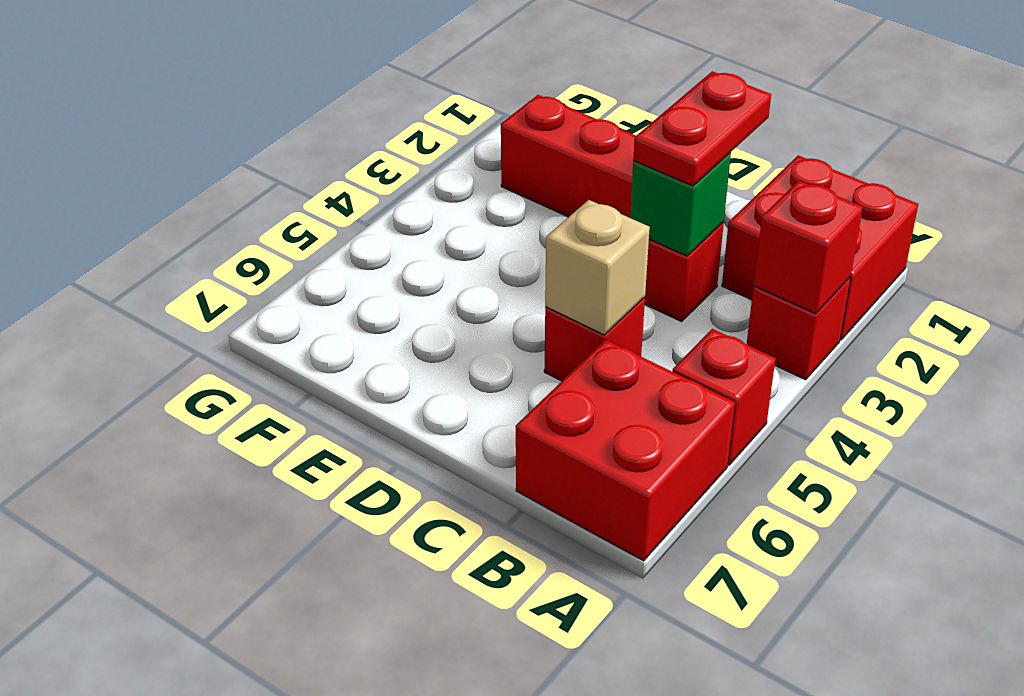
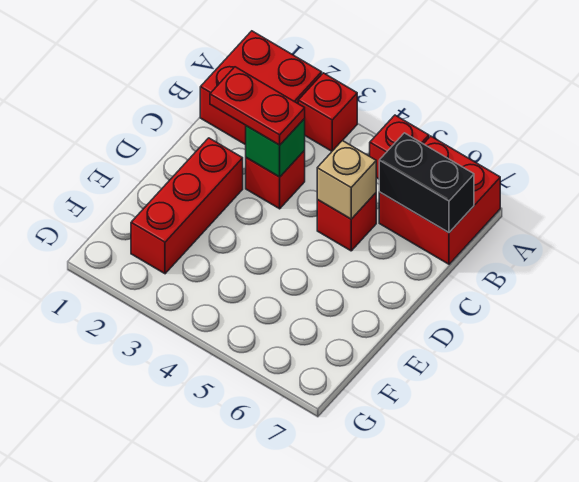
red 1x1 brick [754,181,863,314] -> none
none -> black 1x2 brick [379,133,474,233]

